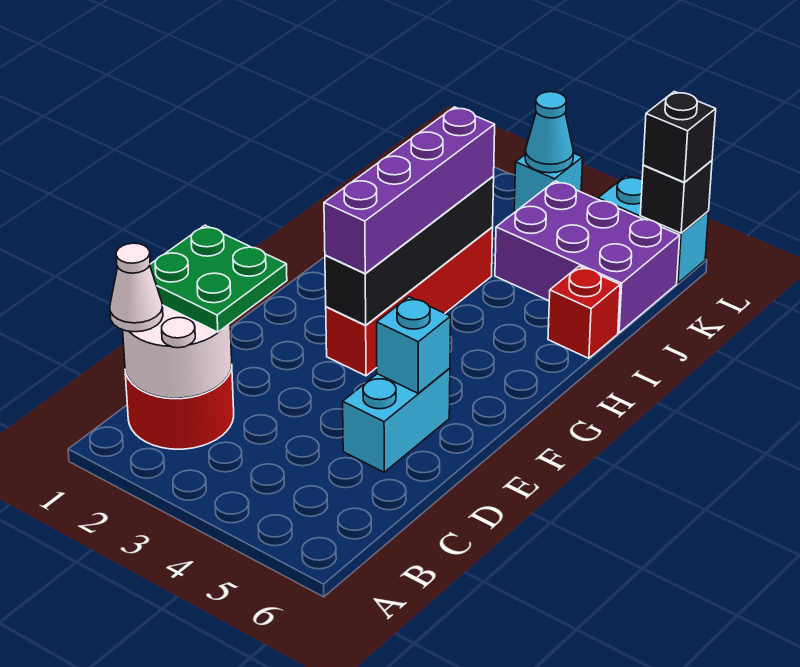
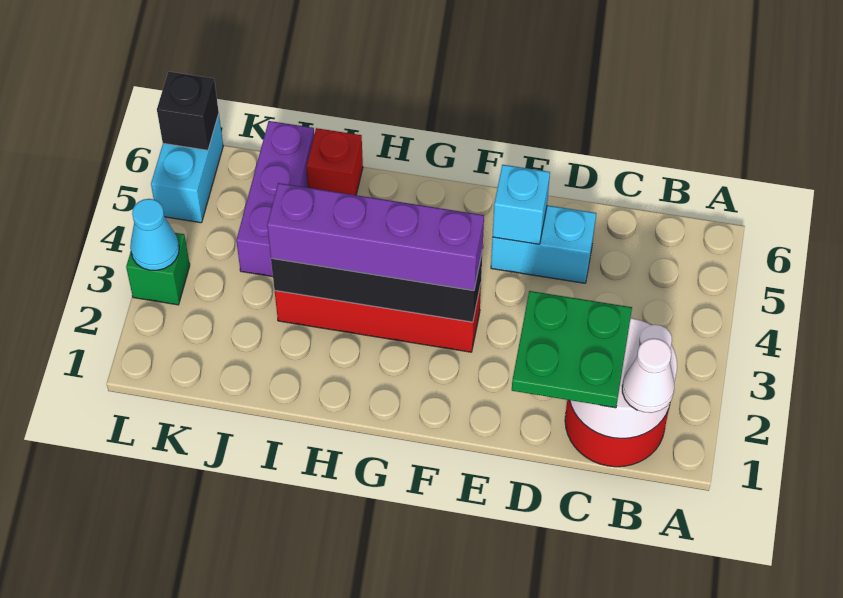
purple 2x3 brick [495,181,680,333] -> purple 1x3 brick [236,121,314,277]
cyan 1x1 brick [514,153,583,211] -> green 1x1 brick [126,233,190,305]
black 1x1 brick [643,92,716,182] -> none

